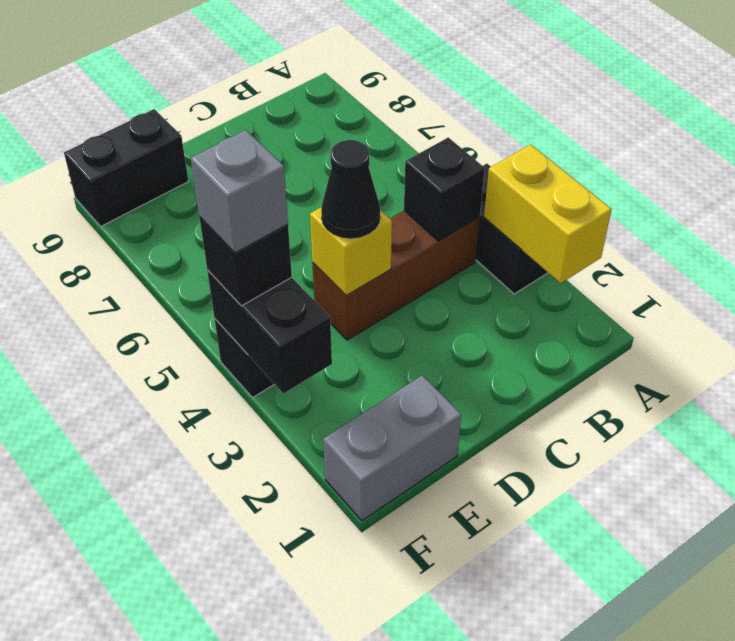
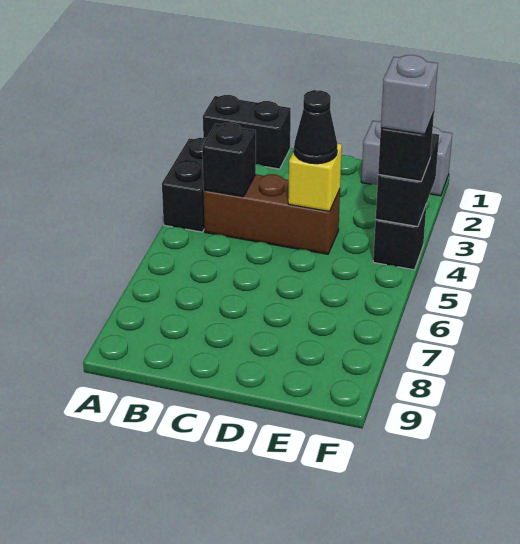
yellow 1x2 brick [484,144,612,283] -> none
black 1x2 brick [64,109,188,226] -> black 1x2 brick moved to [203,95,291,169]

